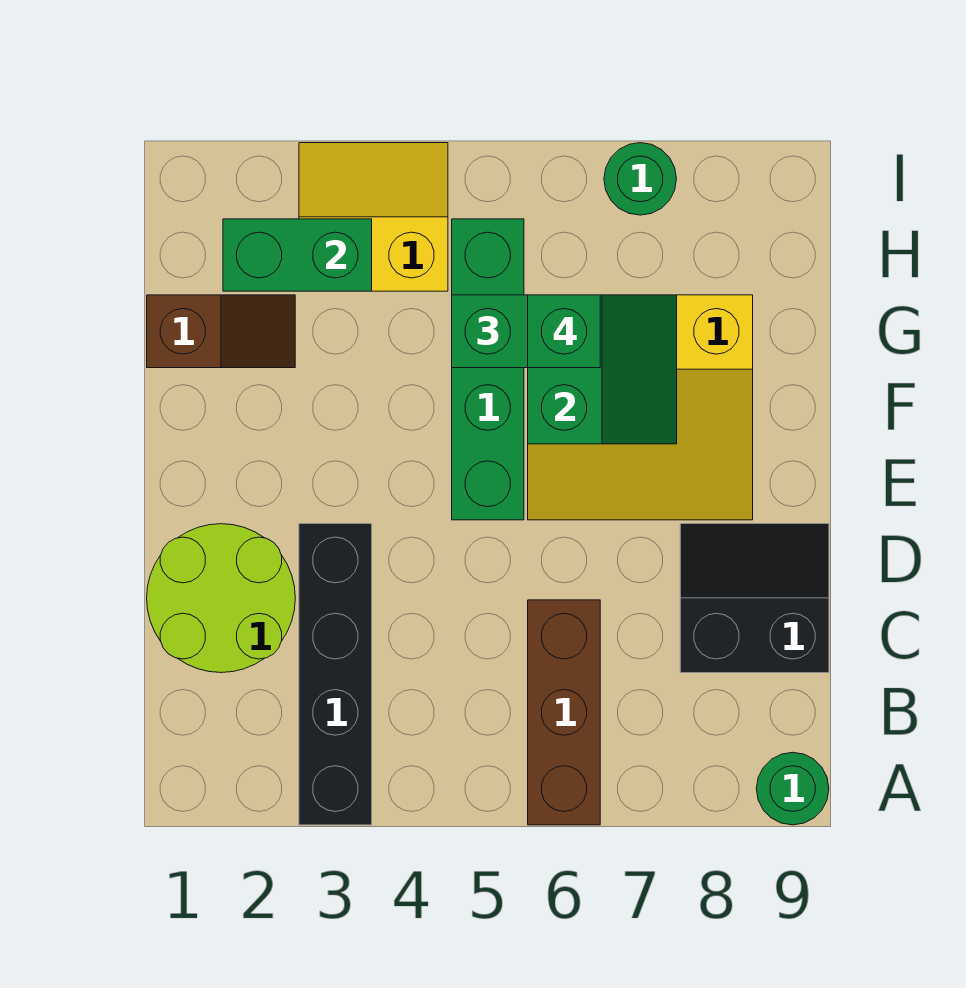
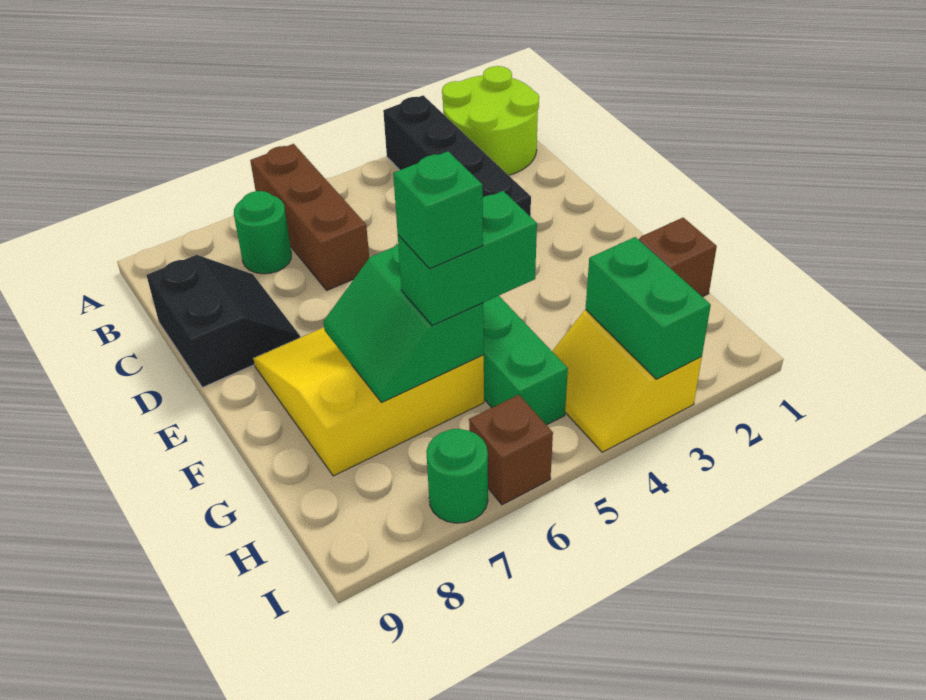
green 1x1 round brick [756,752,829,825] -> green 1x1 round brick moved to [234,191,291,274]
lime 2x2 round brick [147,524,295,673] -> lime 2x2 round brick moved to [442,66,539,175]
black 2x2 slope [680,524,829,673] -> black 2x2 slope turned to [147,255,300,387]
green 1x2 brick [223,219,372,291] -> green 1x2 brick turned to [586,237,711,379]
yellow 2x2 slope [299,143,448,291] -> yellow 2x2 slope turned to [552,310,702,452]
none -> brown 1x1 brick [469,395,553,505]

